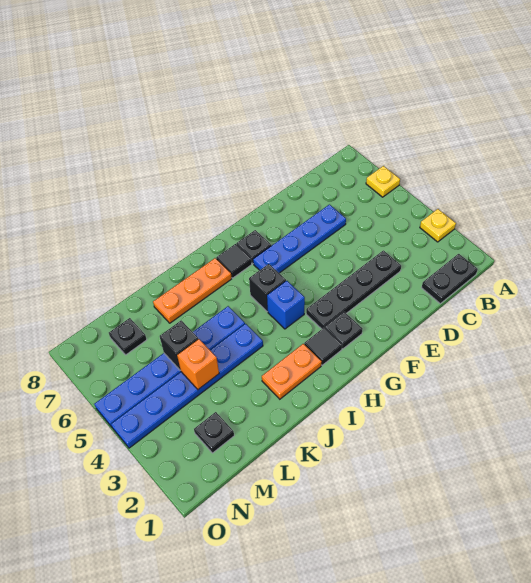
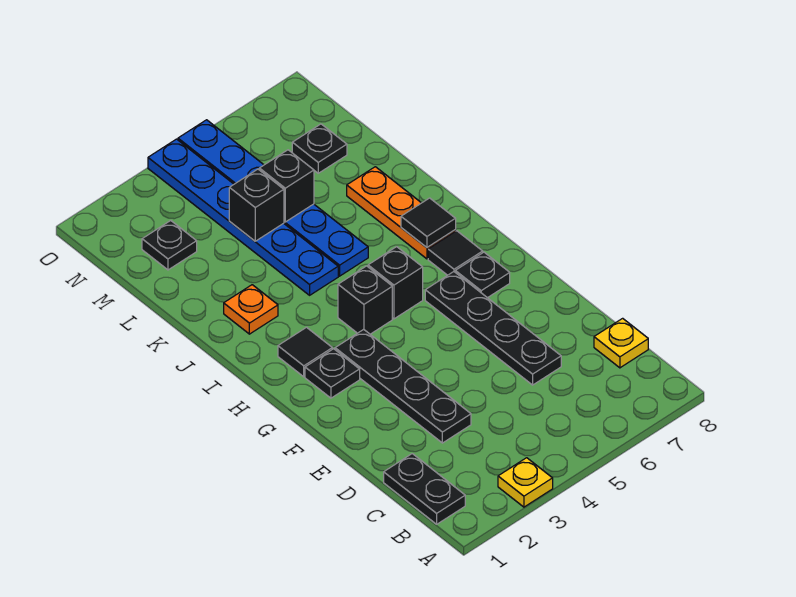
yellow 1x1 plate [366,166,400,197] -> yellow 1x1 plate moved to [594,318,648,368]
blue 1x4 plate [253,205,346,273] -> black 1x4 plate [425,272,561,385]
blue 1x1 brick [267,281,305,329] -> black 1x1 brick [338,266,392,334]
orange 1x2 plate [262,344,322,399] -> orange 1x1 plate [224,285,278,334]
none -> black 1x1 tile [401,198,456,247]
orange 1x1 brick [177,339,219,389] -> black 1x1 brick [229,169,284,241]

